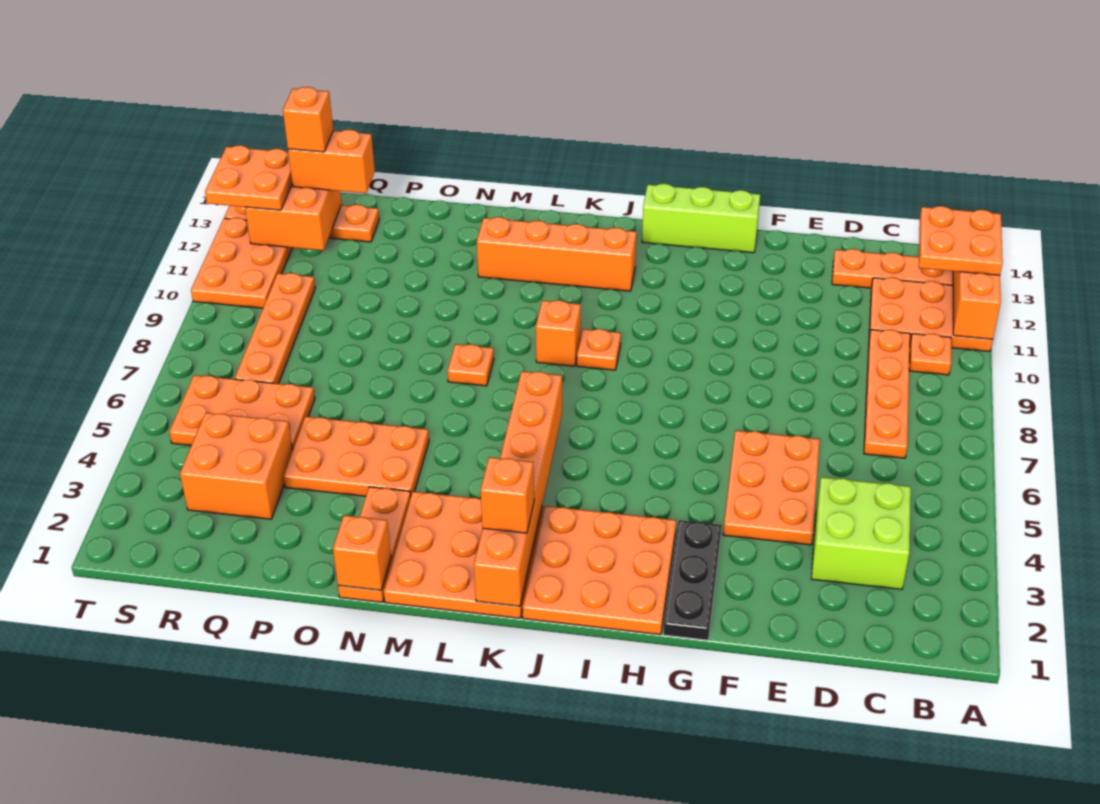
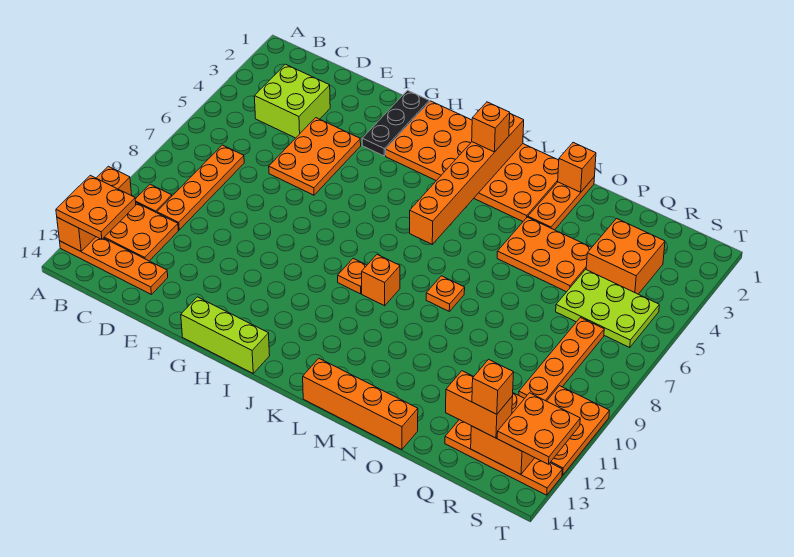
orange 1x4 brick [477,217,636,291] -> orange 1x4 brick moved to [303,359,418,450]
orange 2x3 plate [169,375,315,450] -> lime 2x3 plate [556,270,659,348]

